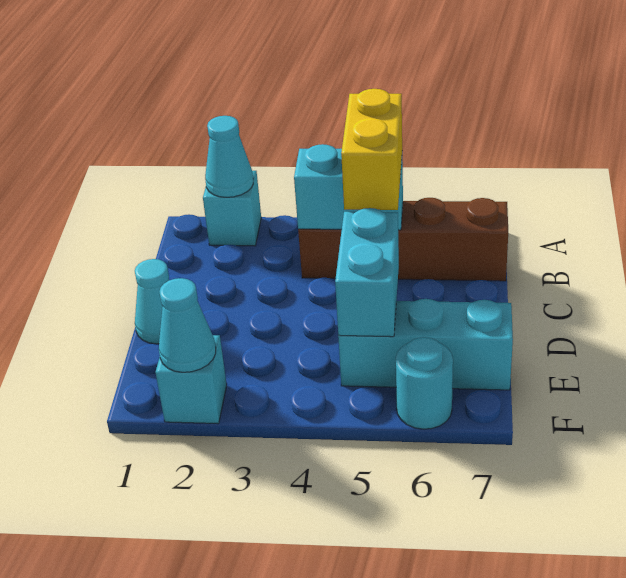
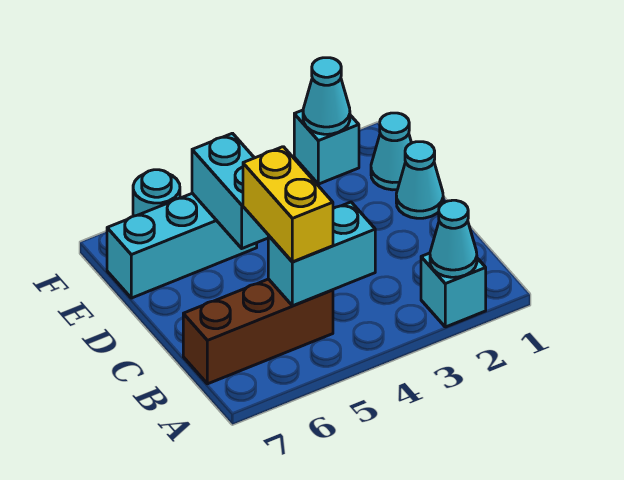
brown 1x4 brick [298,198,508,281] -> brown 1x3 brick [183,279,333,384]
none -> cyan 1x1 cone [371,113,411,190]

